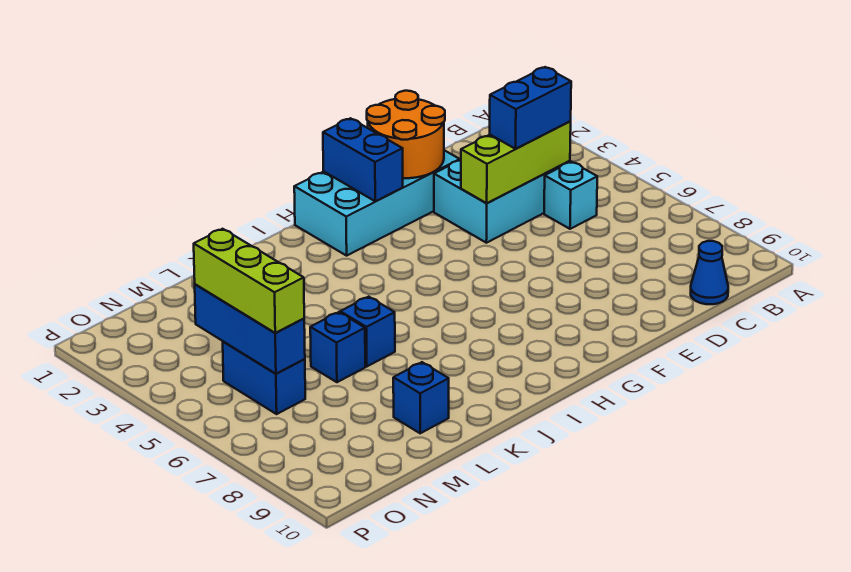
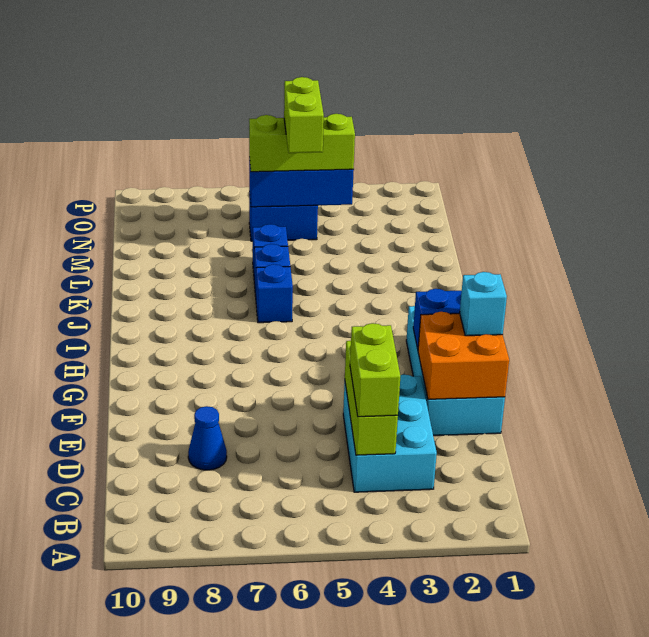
blue 1x2 brick [490,67,571,149] -> lime 1x2 brick [350,323,400,417]
cyan 1x1 brick [544,162,597,229] -> cyan 1x1 brick moved to [460,272,507,336]
blue 1x1 cone [691,241,728,304] -> blue 1x1 cone moved to [188,406,227,470]
orange 2x2 round brick [367,91,445,178] -> orange 2x2 brick [418,312,509,399]
blue 1x1 brick [393,362,449,433] -> blue 1x1 brick moved to [256,264,293,323]
none -> lime 1x2 brick [284,77,324,153]

